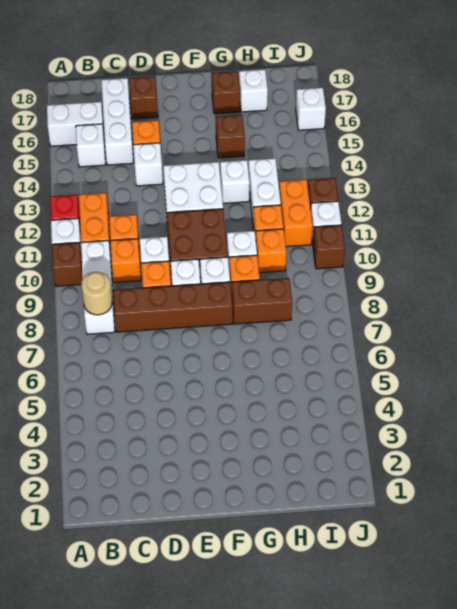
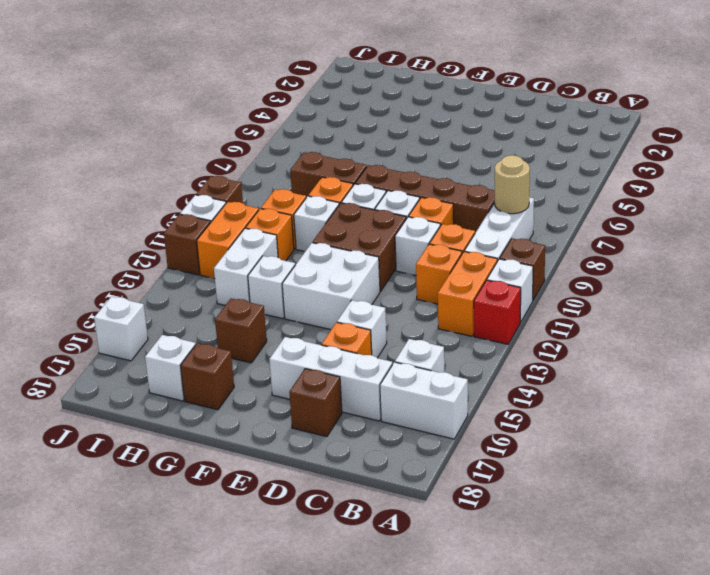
white 1x3 brick [101,78,133,165] -> white 1x3 brick turned to [269,337,392,421]

